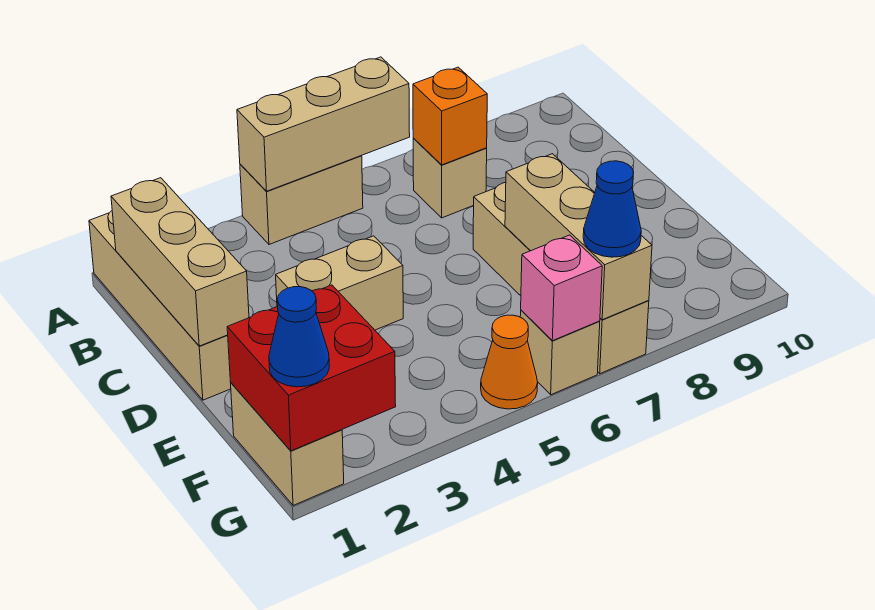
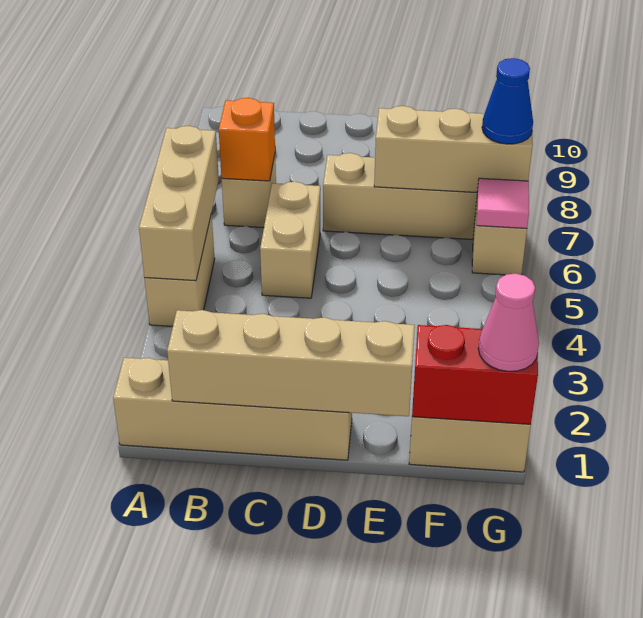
tan 1x3 brick [111,178,249,346] -> tan 1x4 brick [167,310,415,416]
tan 1x2 brick [276,236,403,330] -> tan 1x2 brick moved to [260,182,320,298]
red 2x2 brick [227,285,396,451] -> red 1x2 brick [412,325,538,424]
blue 1x1 cone [269,287,329,387] -> pink 1x1 cone [478,273,539,371]
orange 1x1 cone [481,315,538,409] -> none
pink 1x1 brick [521,235,602,341] -> pink 1x1 tile [477,178,529,228]

